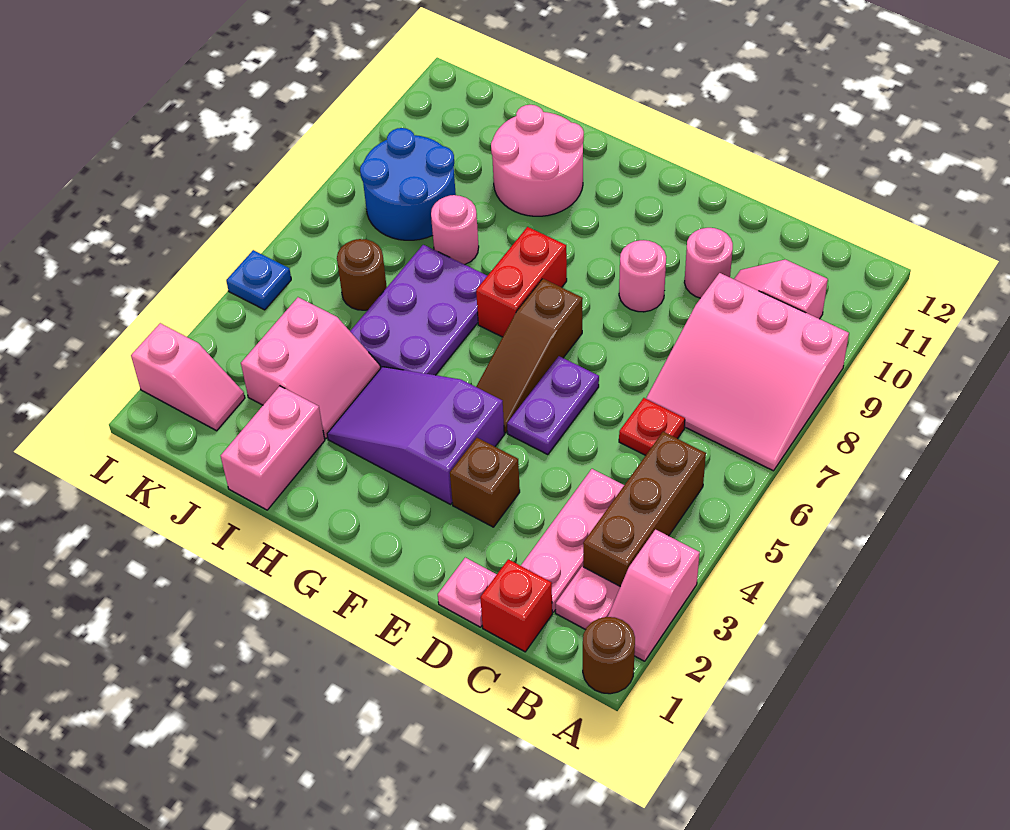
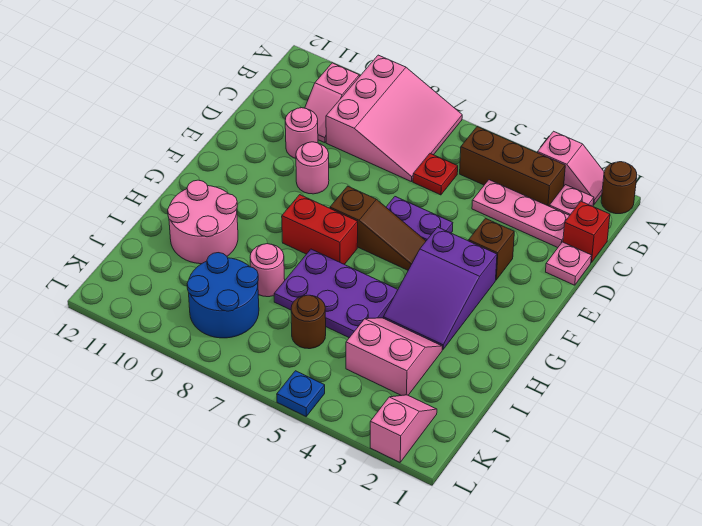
pink 1x2 brick [220,386,325,510] -> none

